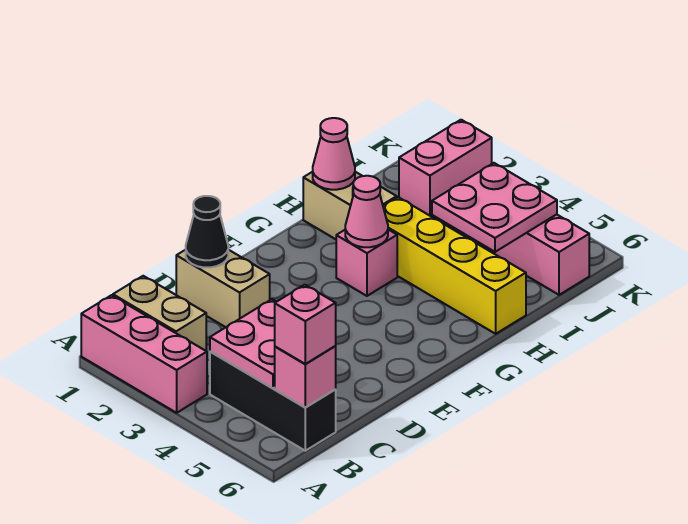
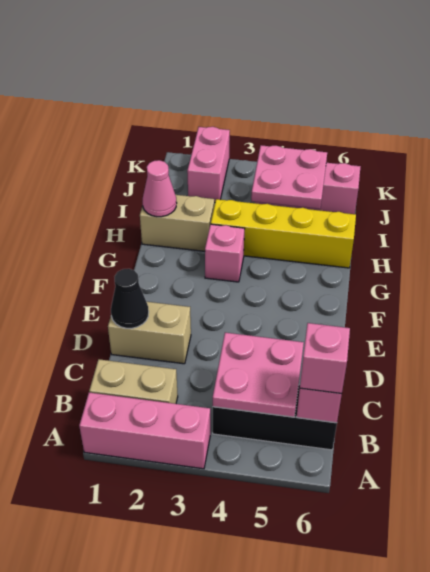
pink 1x1 cone [345,176,388,247] -> none

